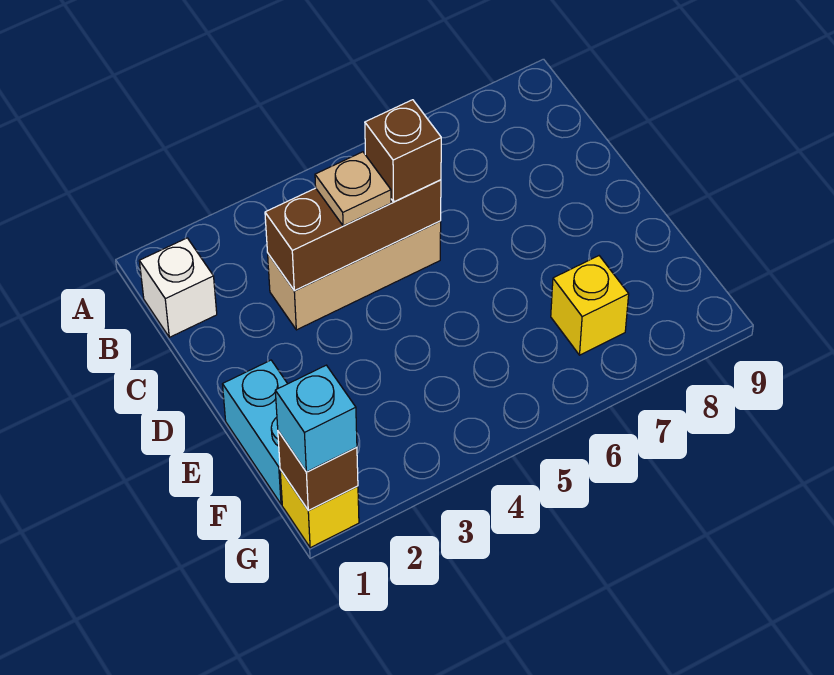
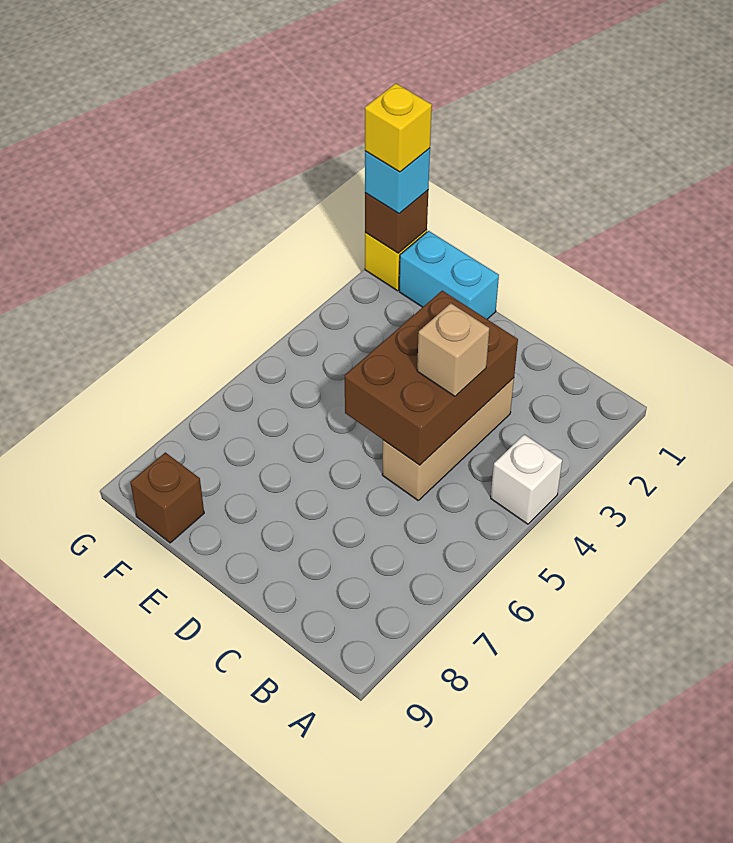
white 1x1 brick [139,238,217,337] -> white 1x1 brick moved to [491,434,562,524]
brown 1x3 brick [265,180,441,291] -> brown 2x3 brick [345,291,518,465]
tan 1x1 plate [315,152,391,226] -> tan 1x1 brick [417,303,489,396]
brown 1x1 brick [365,100,441,202] -> brown 1x1 brick moved to [130,452,204,543]
yellow 1x1 brick [551,256,629,355] -> yellow 1x1 brick moved to [365,84,432,172]

